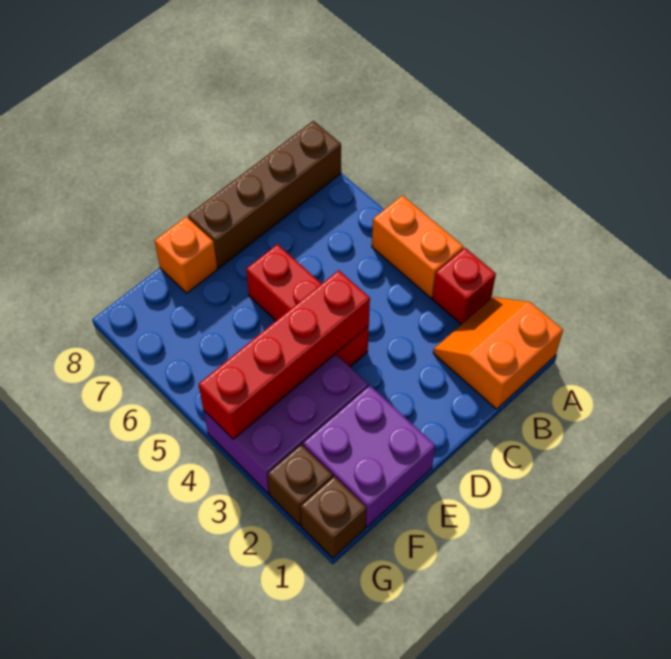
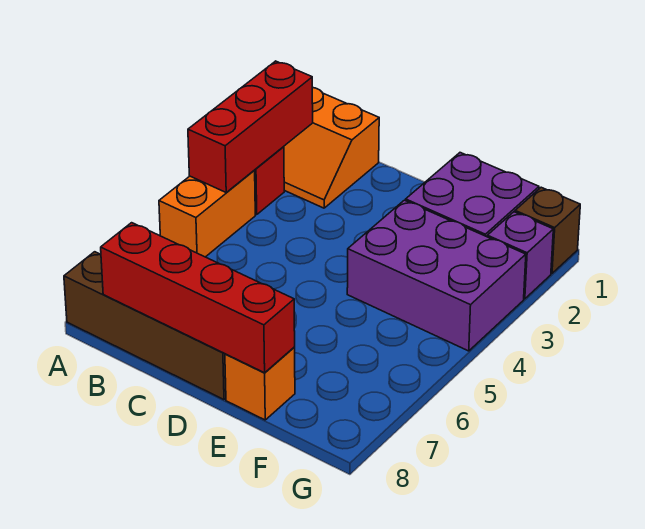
red 1x3 brick [246,244,369,367] -> red 1x3 brick moved to [188,61,313,193]
red 1x4 brick [198,270,370,439] -> red 1x4 brick moved to [101,223,295,373]
brown 1x1 brick [267,444,333,525] -> purple 1x1 brick [487,212,553,299]

